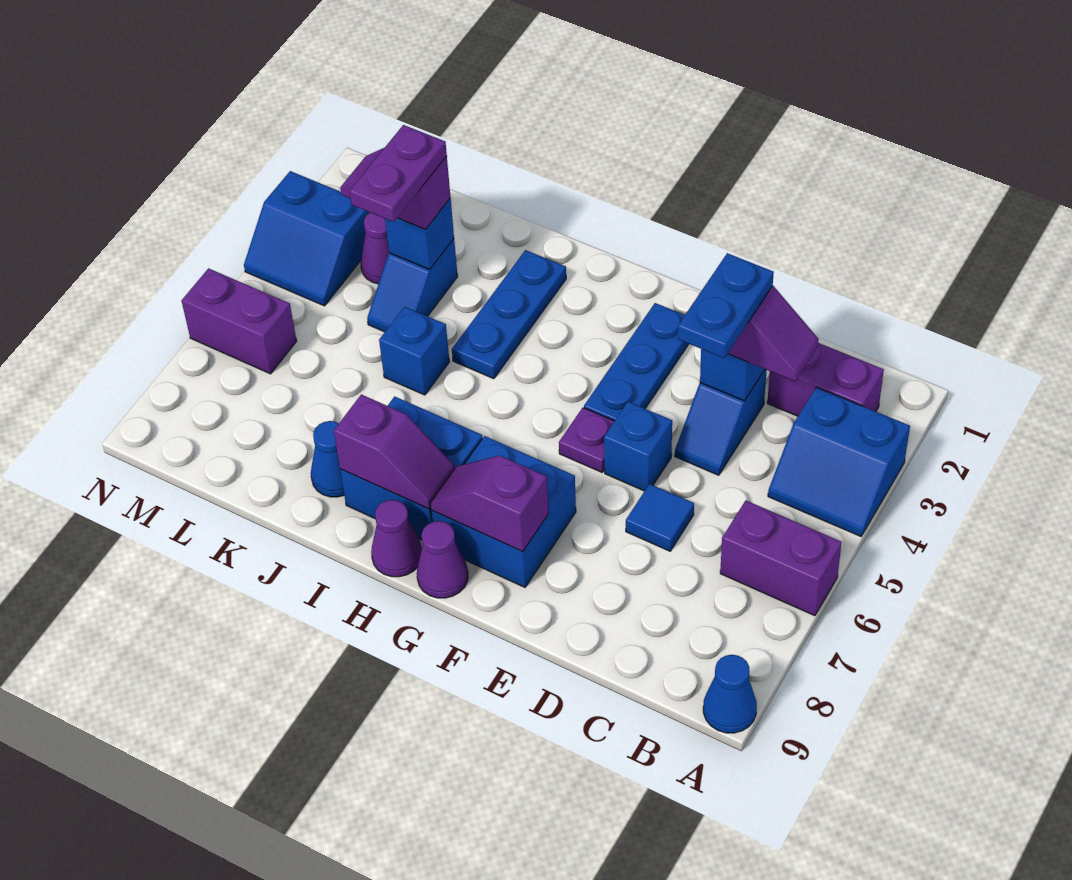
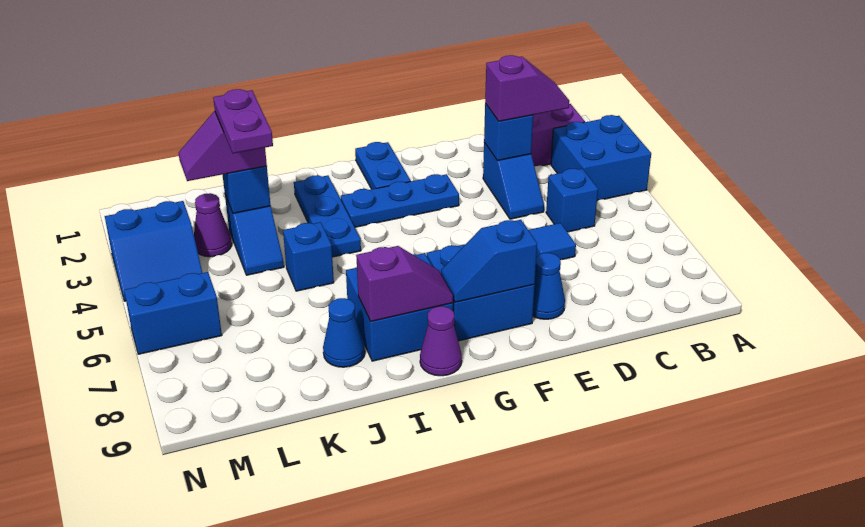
blue 2x2 slope [768,387,910,536] -> blue 2x2 brick [551,115,651,201]
purple 1x2 brick [720,501,842,616] -> none
blue 1x1 cone [703,655,757,733] -> blue 1x1 cone moved to [533,253,565,319]
blue 1x2 plate [678,253,774,358] -> blue 1x2 plate moved to [355,142,411,189]
blue 1x1 brick [604,402,672,491] -> blue 1x1 brick moved to [546,169,598,232]
blue 1x3 plate [584,303,689,421] -> blue 1x3 plate turned to [341,174,459,227]
purple 1x1 plate [559,408,614,472] -> none
purple 1x2 slope [430,456,548,551] -> blue 1x2 slope [441,220,537,302]
purple 1x1 cone [417,521,468,598] -> none
purple 1x2 brick [182,268,297,374] -> blue 1x2 brick [124,272,222,354]

